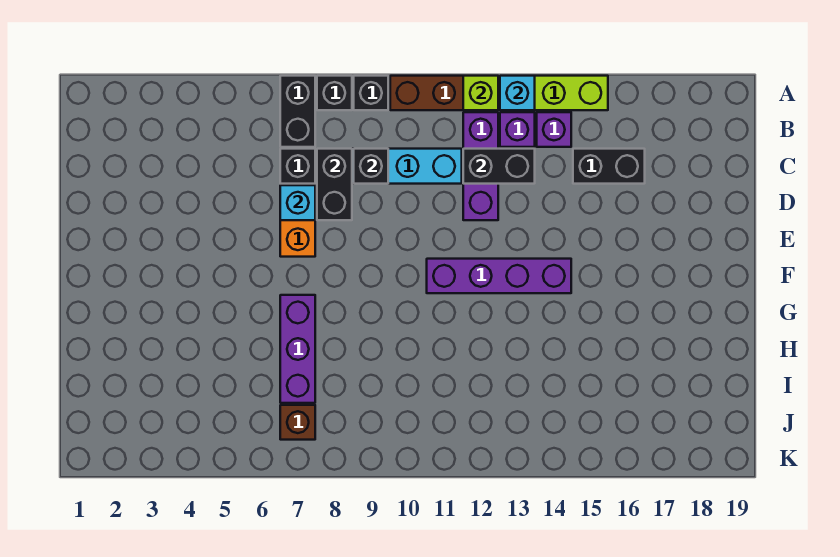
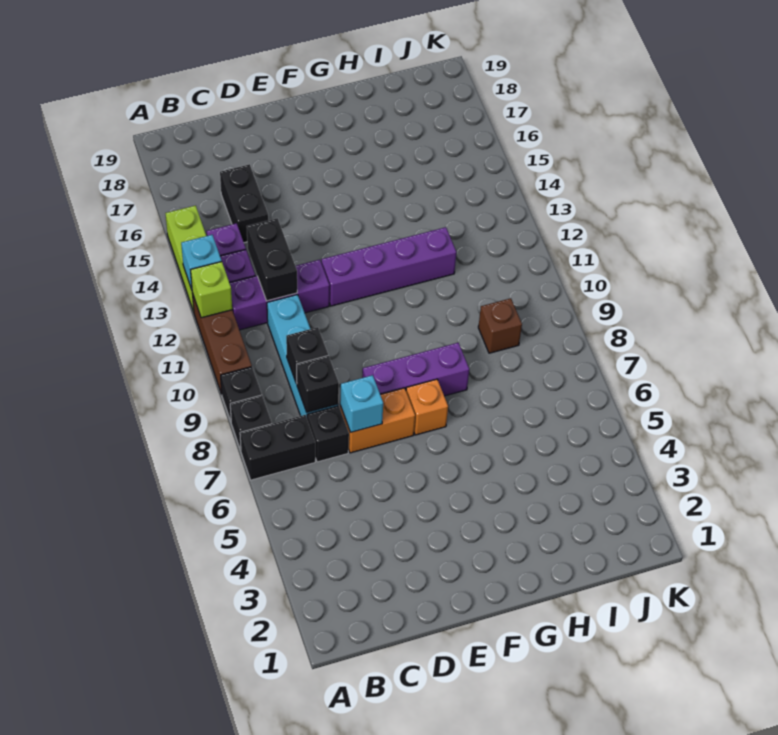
black 1x2 brick [317,149,352,220] -> black 1x1 brick [297,356,339,412]
none -> orange 1x1 brick [406,379,448,435]
purple 1x4 brick [427,259,571,293] -> purple 1x4 brick turned to [321,227,456,306]
purple 1x3 brick [280,295,315,403] -> purple 1x3 brick moved to [362,343,469,396]
brown 1x1 brick [280,405,315,440] -> brown 1x1 brick moved to [478,298,522,353]

